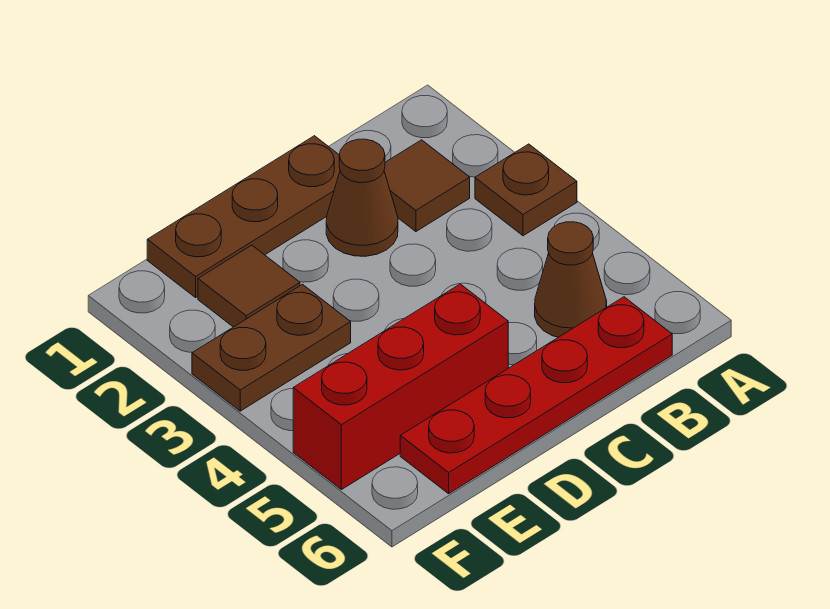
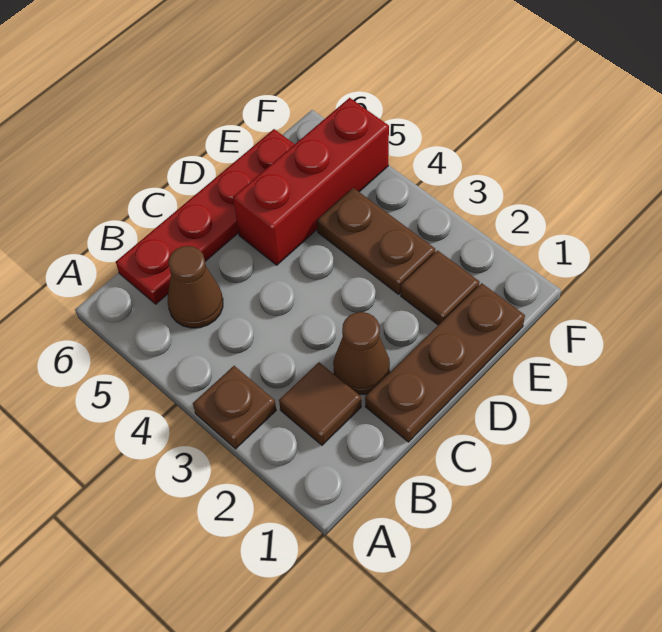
brown 1x2 plate [192,284,351,411] -> brown 1x2 plate turned to [317,188,435,294]

